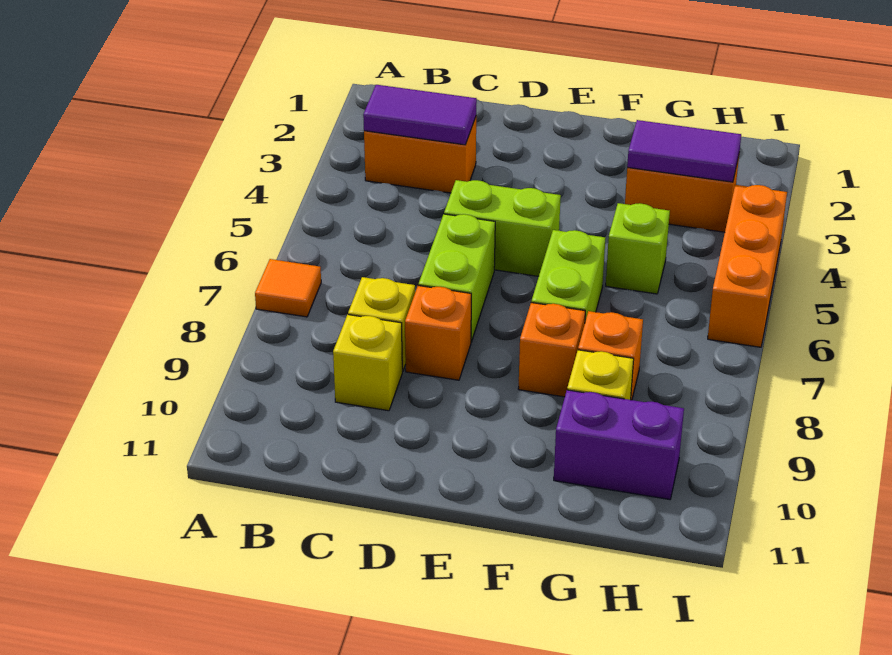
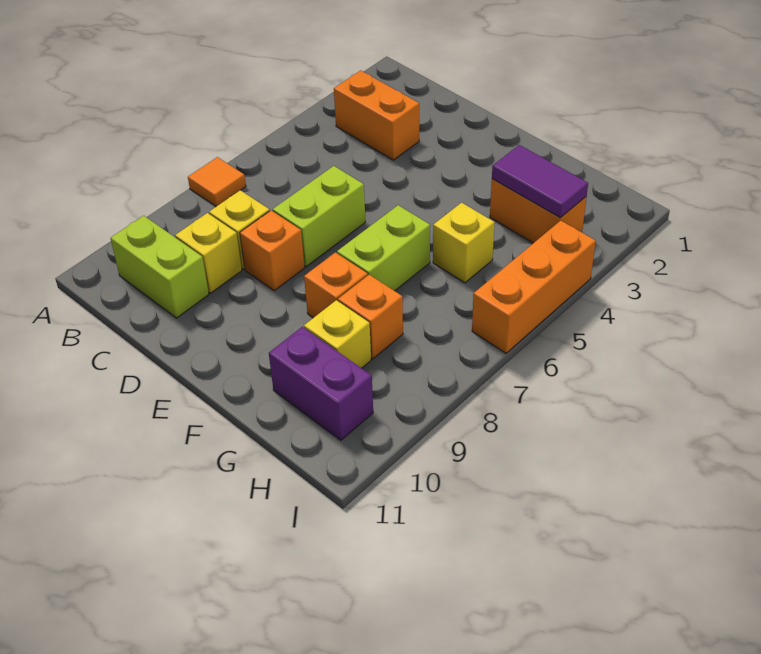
purple 1x2 tile [363,85,477,145] -> none
lime 1x2 brick [444,180,561,276] -> lime 1x2 brick moved to [111,216,209,318]
lime 1x1 brick [606,203,670,294] -> yellow 1x1 brick [433,203,495,283]

